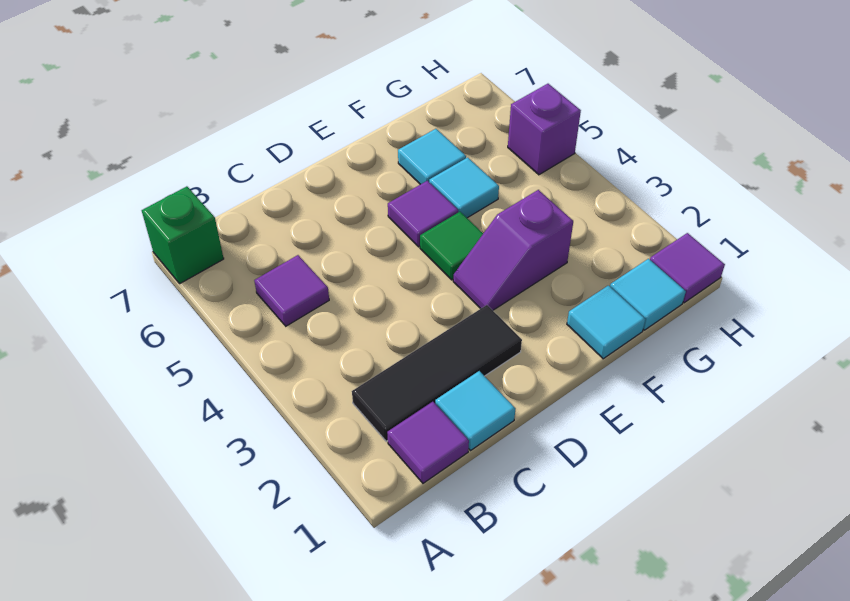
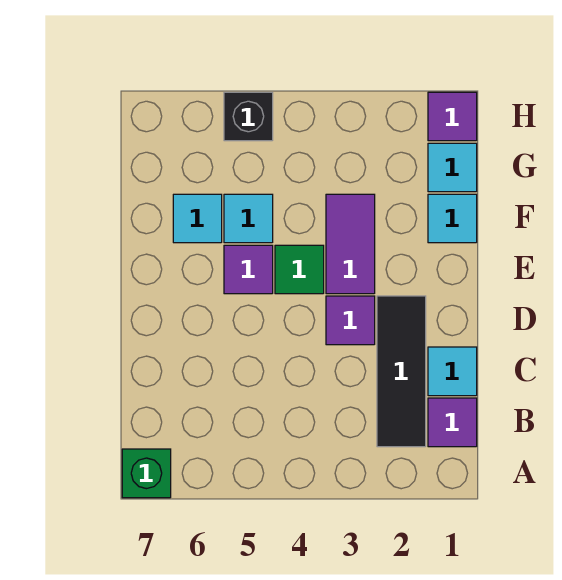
purple 1x1 tile [254,255,329,326] -> purple 1x1 tile moved to [326,296,375,345]
purple 1x2 slope [453,190,573,310] -> purple 1x2 tile [326,194,375,294]
purple 1x1 brick [508,84,581,175] -> black 1x1 brick [224,92,273,141]

